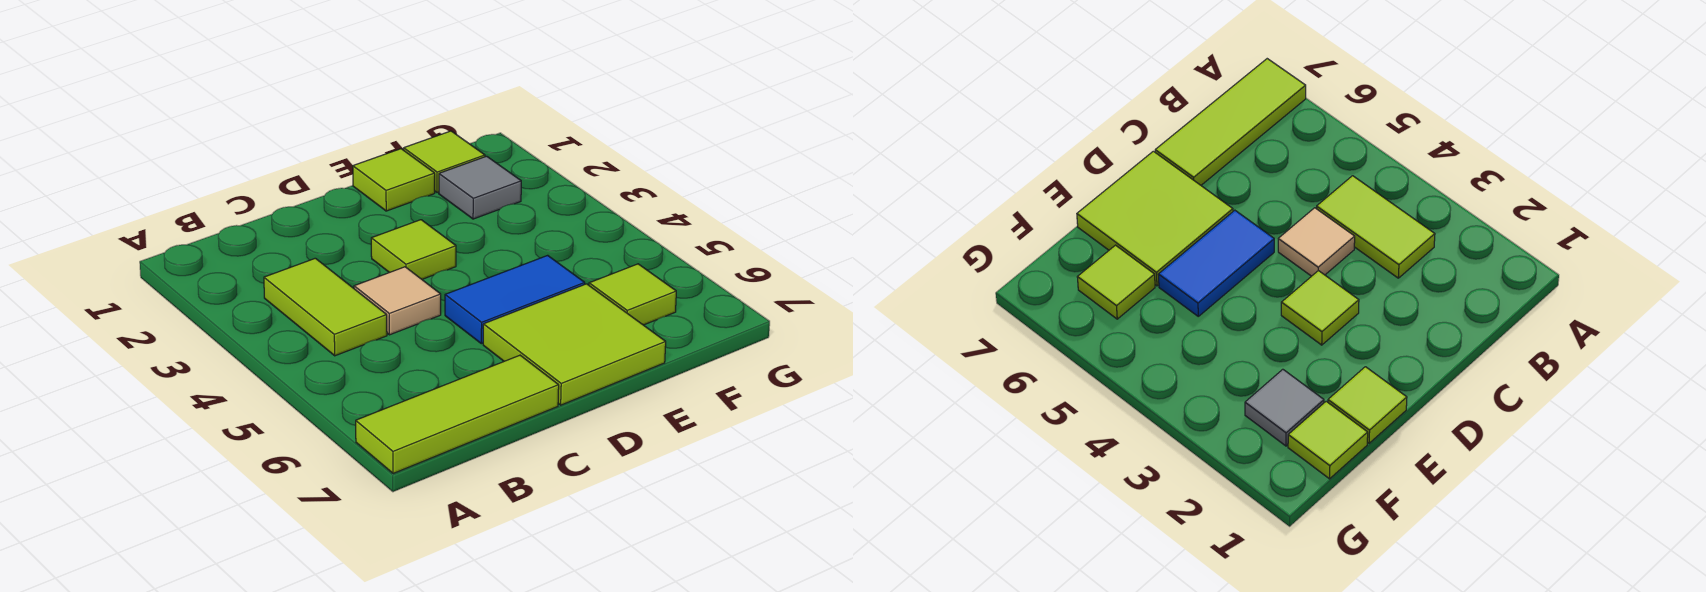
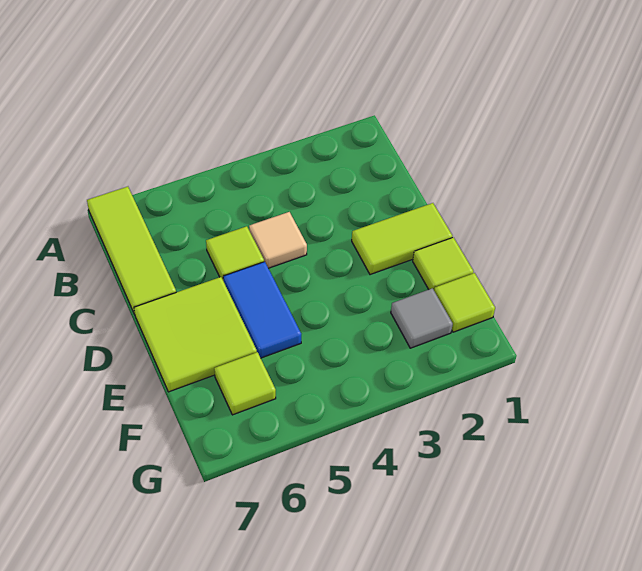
lime 1x2 tile [264,258,387,356] -> lime 1x2 tile moved to [352,203,452,275]
lime 1x1 tile [371,220,456,279] -> lime 1x1 tile moved to [206,226,264,281]

